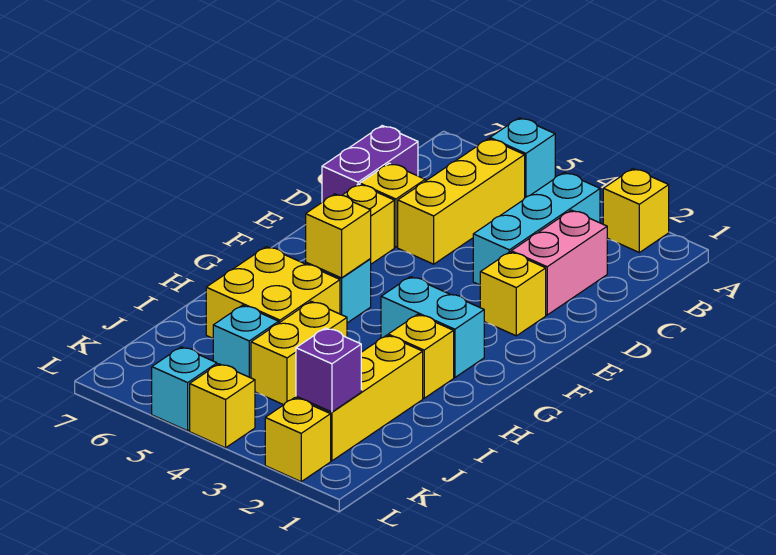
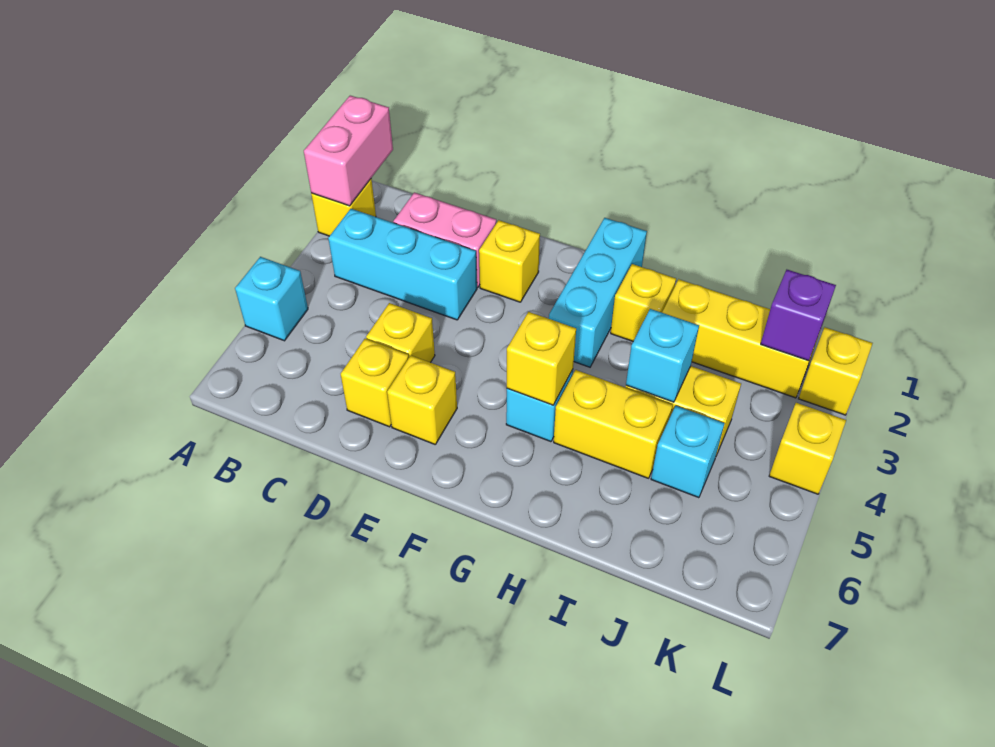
none -> pink 1x2 brick [304,96,393,206]
yellow 1x3 brick [398,139,525,264] -> yellow 1x1 brick [366,303,435,363]
purple 1x2 brick [322,126,418,202] -> none
cyan 1x2 brick [381,277,484,377] -> cyan 1x3 brick [549,218,647,367]
yellow 2x2 brick [206,247,340,338] -> yellow 1x2 brick [554,370,673,478]
cyan 1x1 brick [152,347,217,431] -> cyan 1x1 brick moved to [626,309,699,402]

